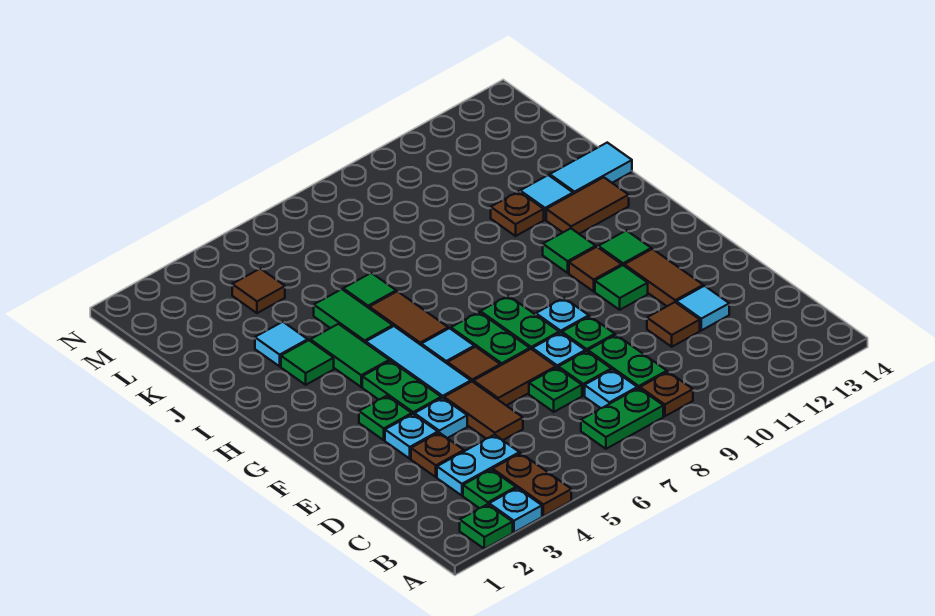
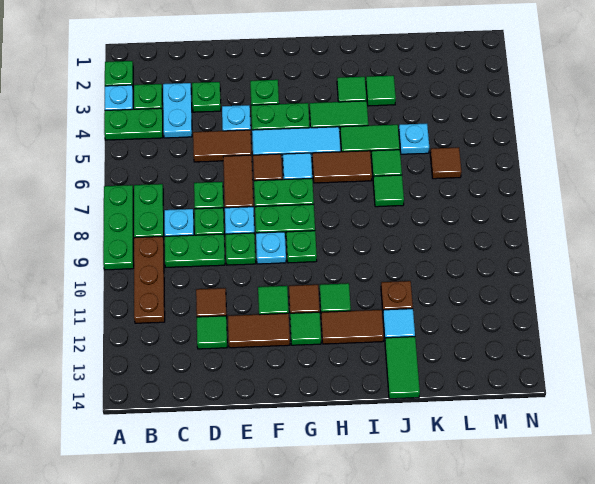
brown 1x2 plate [493,453,571,516] -> green 1x2 plate [104,108,163,140]
none -> green 1x3 plate [103,185,134,270]
brown 1x1 plate [640,372,693,416] -> brown 1x3 plate [134,236,165,323]
brown 1x1 plate [411,433,464,477] -> green 1x1 plate [192,82,221,112]
cyan 1x1 tile [676,286,729,330] -> green 1x1 tile [197,316,227,349]
cyan 1x1 plate [385,414,438,459] -> cyan 1x1 plate moved to [399,124,429,154]
none -> green 1x1 plate [286,231,317,263]
brown 1x2 tile [546,177,629,234] -> brown 1x2 tile turned to [321,310,384,344]
cyan 1x1 tile [255,322,308,366] -> green 1x1 tile [366,76,396,106]
none -> green 1x1 tile [373,175,404,207]
cyan 1x2 tile [550,143,632,194] -> green 1x2 tile [385,337,420,399]
brown 1x1 tile [232,269,285,313] -> brown 1x1 tile moved to [430,147,462,179]

